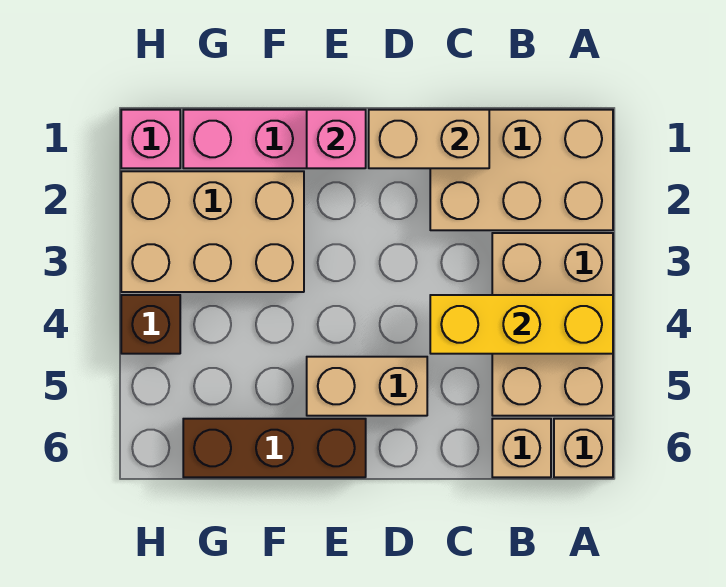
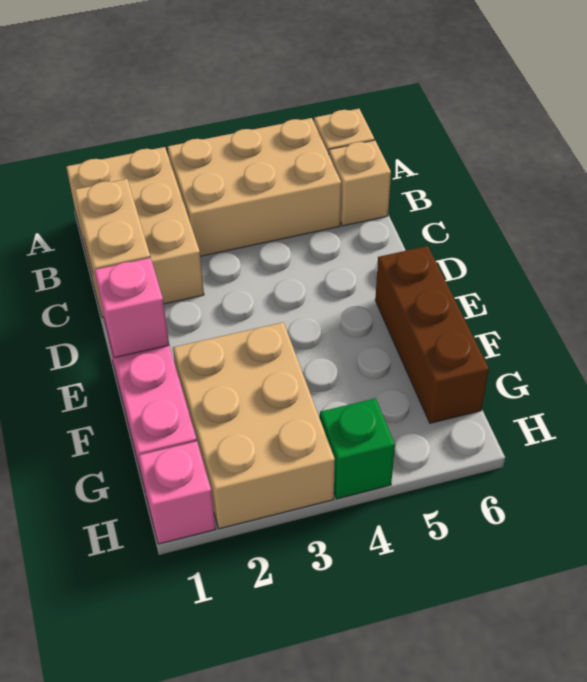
yellow 1x3 brick [430,295,613,354] -> none
tan 1x2 brick [307,357,427,416] -> none
brown 1x1 brick [121,295,180,354] -> green 1x1 brick [320,398,395,499]

